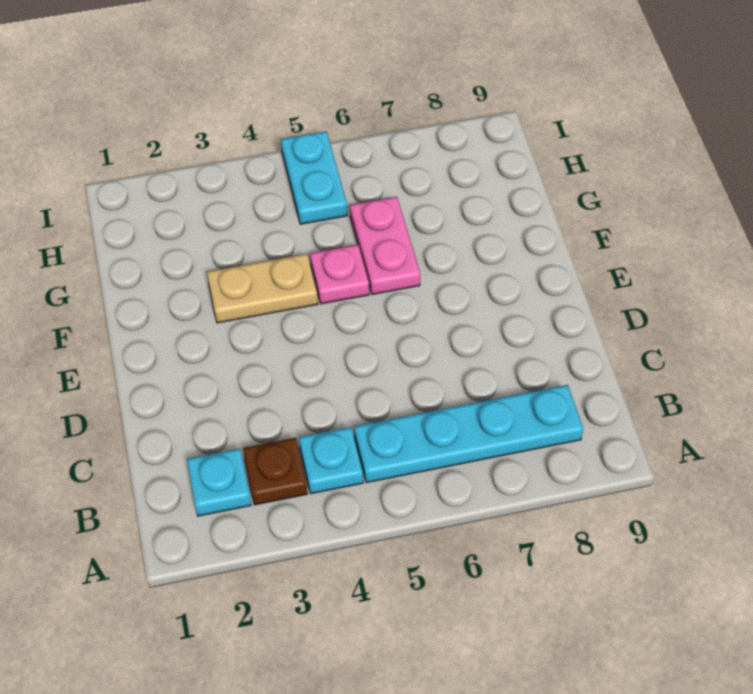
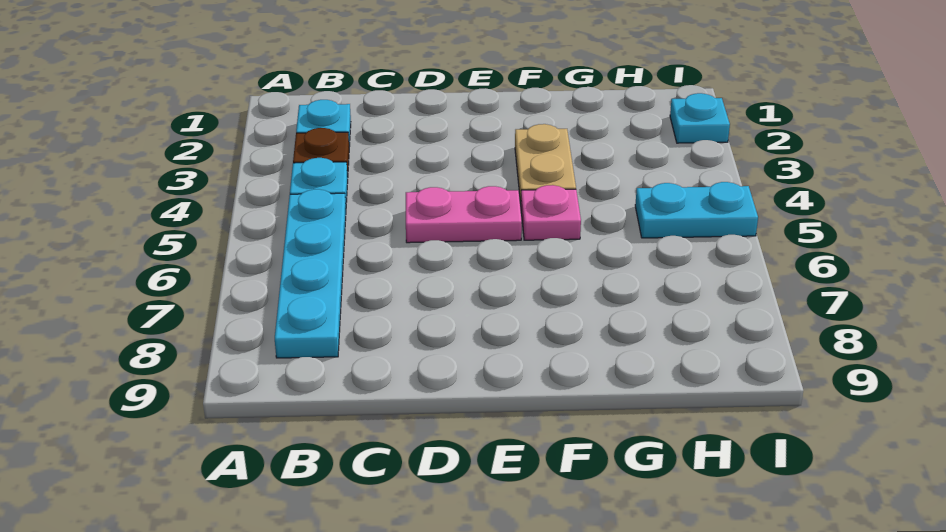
pink 1x2 plate [350,197,420,294] -> pink 1x2 plate moved to [406,186,522,243]
none -> cyan 1x1 plate [670,93,730,143]

